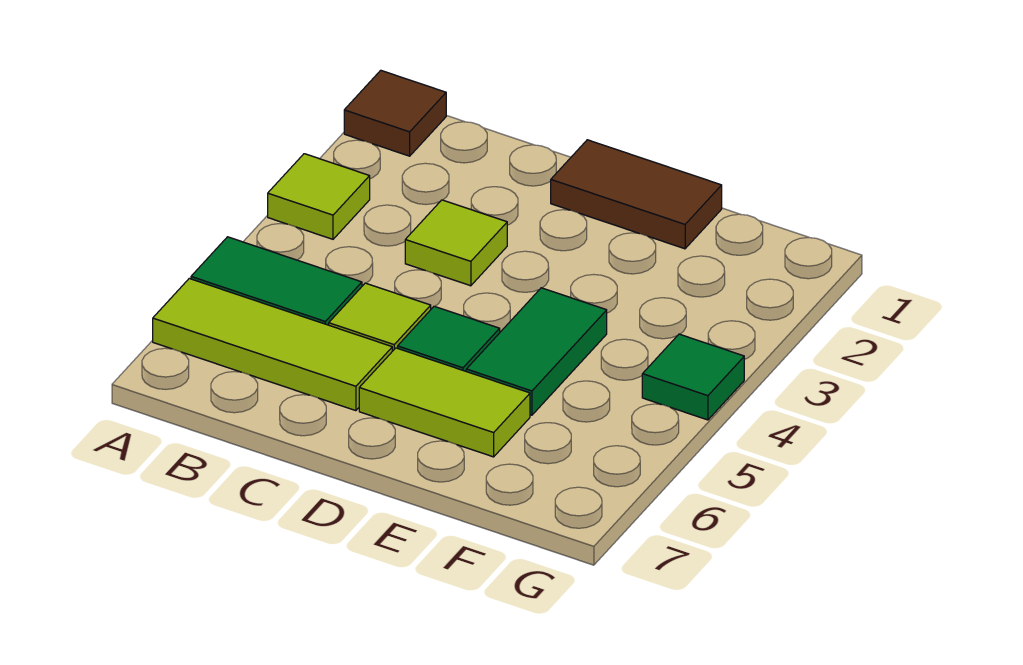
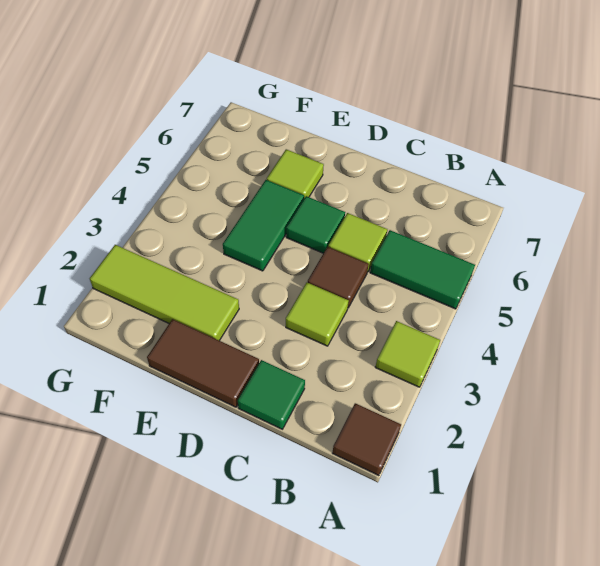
lime 1x3 tile [153,279,392,411] -> lime 1x3 tile moved to [90,245,239,341]
none -> brown 1x1 tile [308,247,369,308]
lime 1x2 tile [359,348,530,457] -> lime 1x1 tile [267,149,324,198]
green 1x1 tile [642,334,744,420] -> green 1x1 tile moved to [238,360,305,429]

